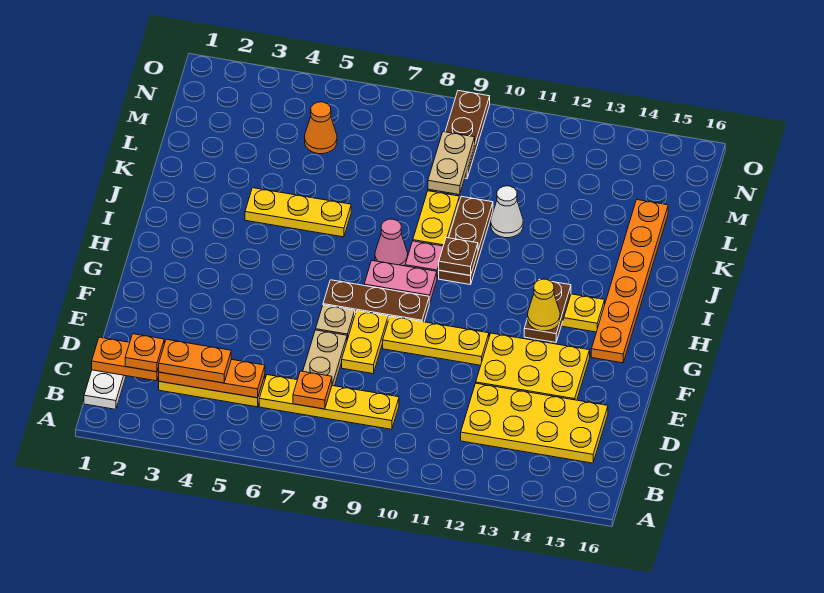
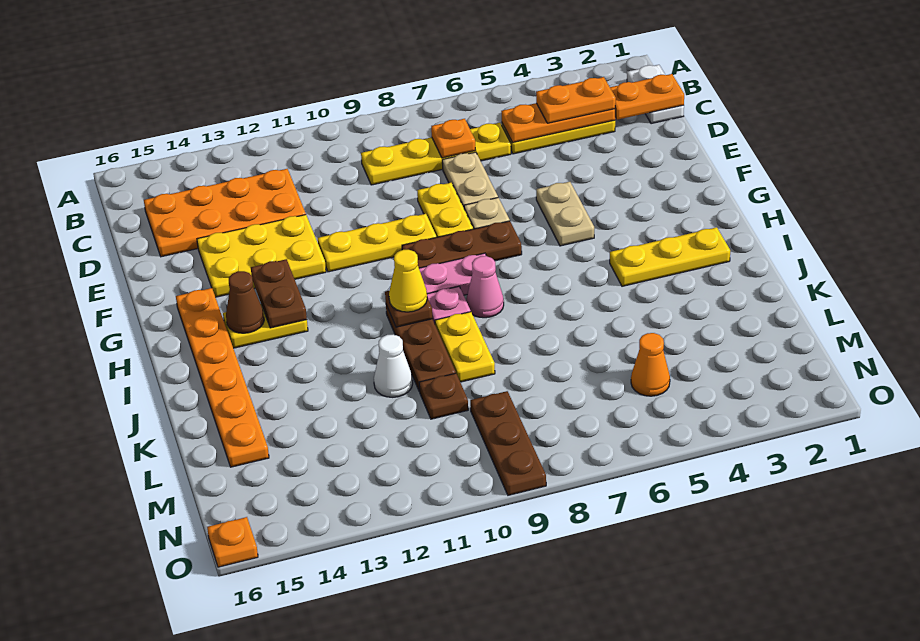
orange 1x1 plate [125,334,164,372] -> orange 1x1 plate moved to [207,517,258,567]
yellow 2x4 plate [461,383,608,463] -> orange 2x4 plate [144,169,306,257]
yellow 1x1 cone [528,279,560,331] -> yellow 1x1 cone moved to [389,250,427,312]
none -> brown 1x1 cone [226,271,264,333]
yellow 1x3 plate [245,188,351,237] -> yellow 1x3 plate moved to [610,227,730,286]
tan 1x2 plate [428,132,475,195] -> tan 1x2 plate moved to [536,182,594,246]
none -> brown 1x1 plate [419,373,468,419]

